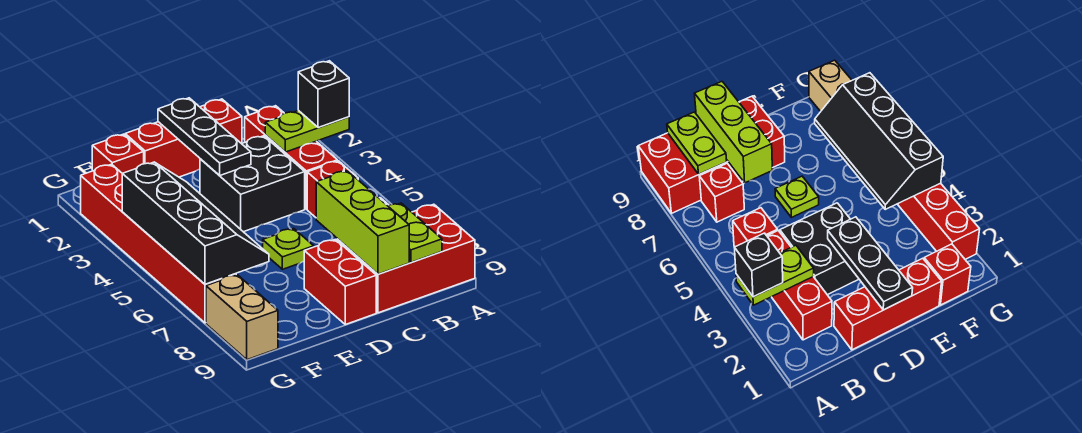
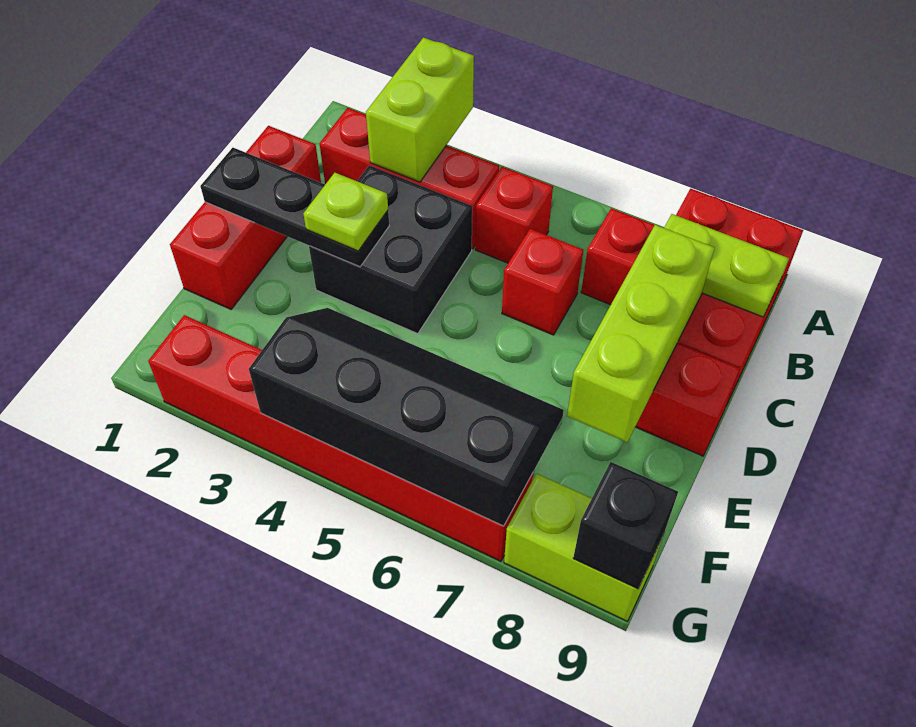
lime 1x2 plate [265,110,349,152] -> lime 1x2 brick [366,38,474,182]
black 1x1 brick [298,61,349,128] -> black 1x1 brick moved to [573,462,678,589]
lime 1x3 brick [316,171,409,274] -> lime 1x3 brick turned to [567,225,715,442]
lime 1x1 plate [263,228,314,269] -> lime 1x1 plate moved to [303,173,388,251]
red 1x1 brick [92,134,144,173] -> red 1x1 brick moved to [502,229,584,335]
tan 1x2 brick [206,275,278,360] -> lime 1x2 brick [504,474,663,621]

